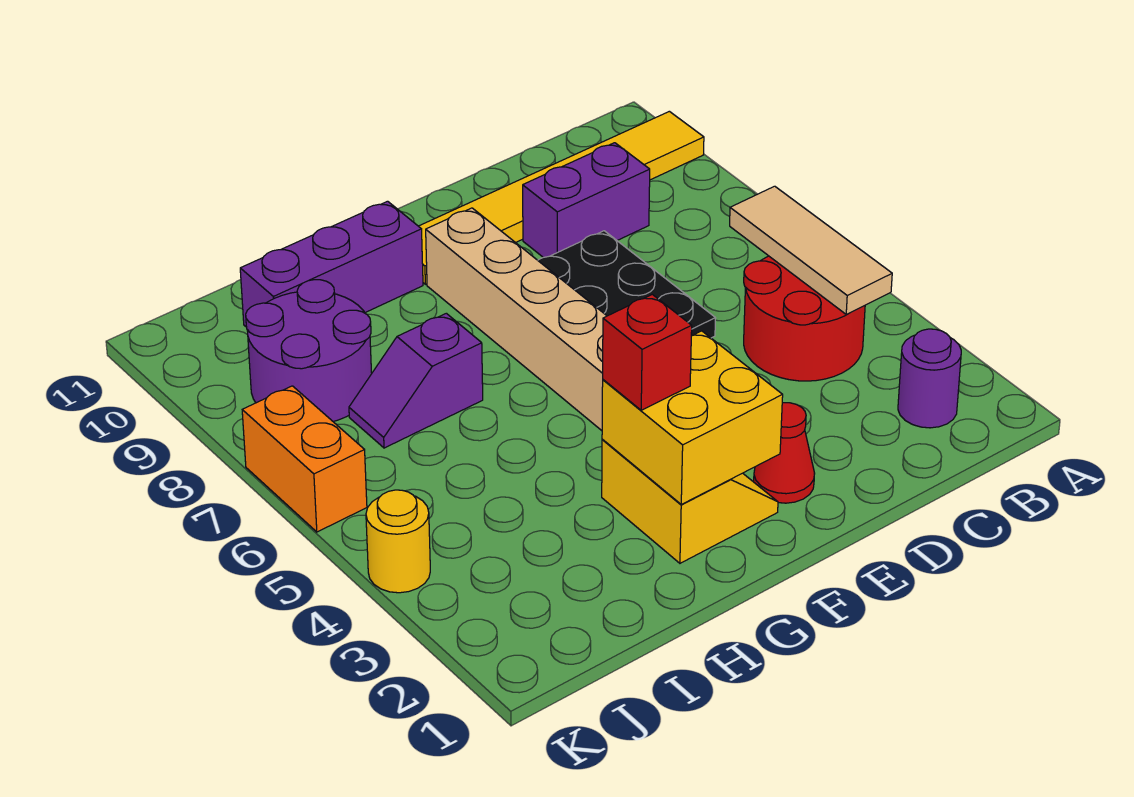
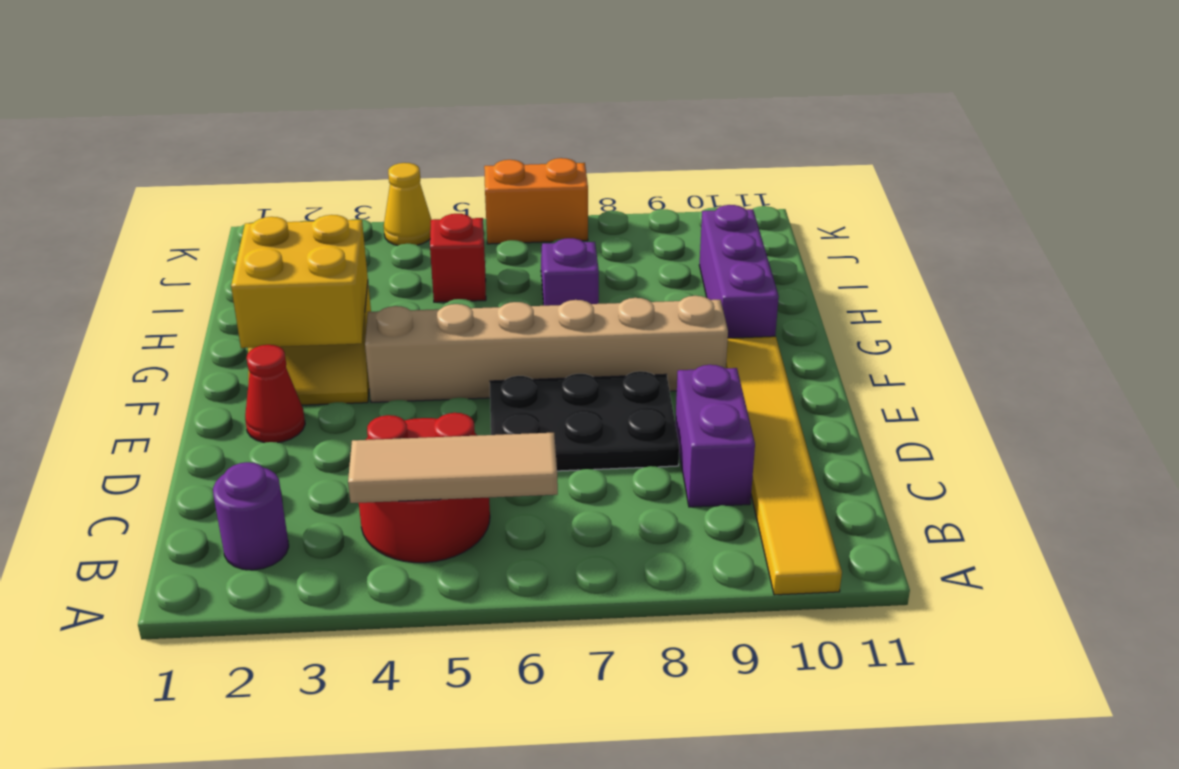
red 1x1 brick [603,294,692,410] -> red 1x1 brick moved to [430,214,486,302]
purple 2x2 round brick [246,280,372,421] -> none
yellow 1x1 round brick [366,490,430,593] -> yellow 1x1 cone [384,163,431,246]

